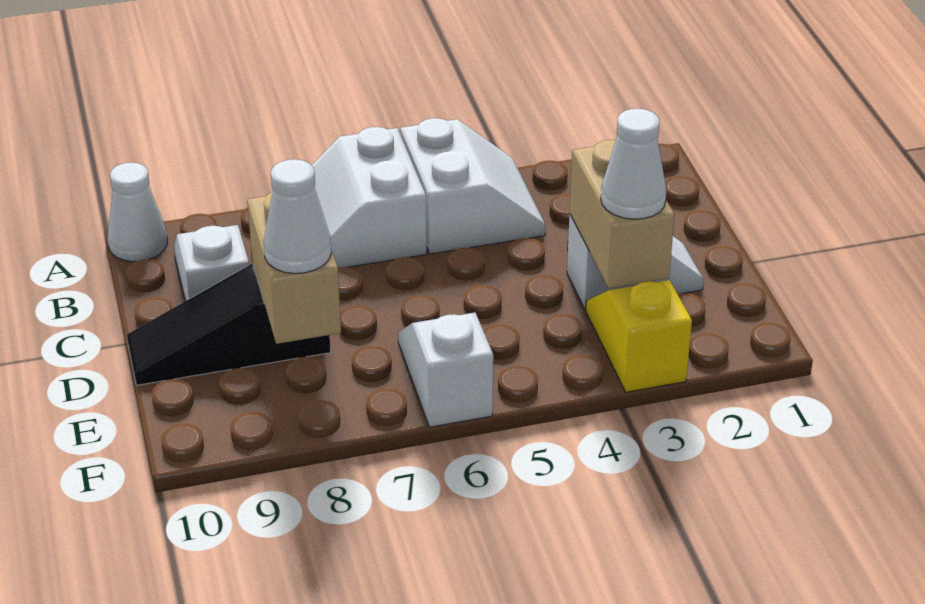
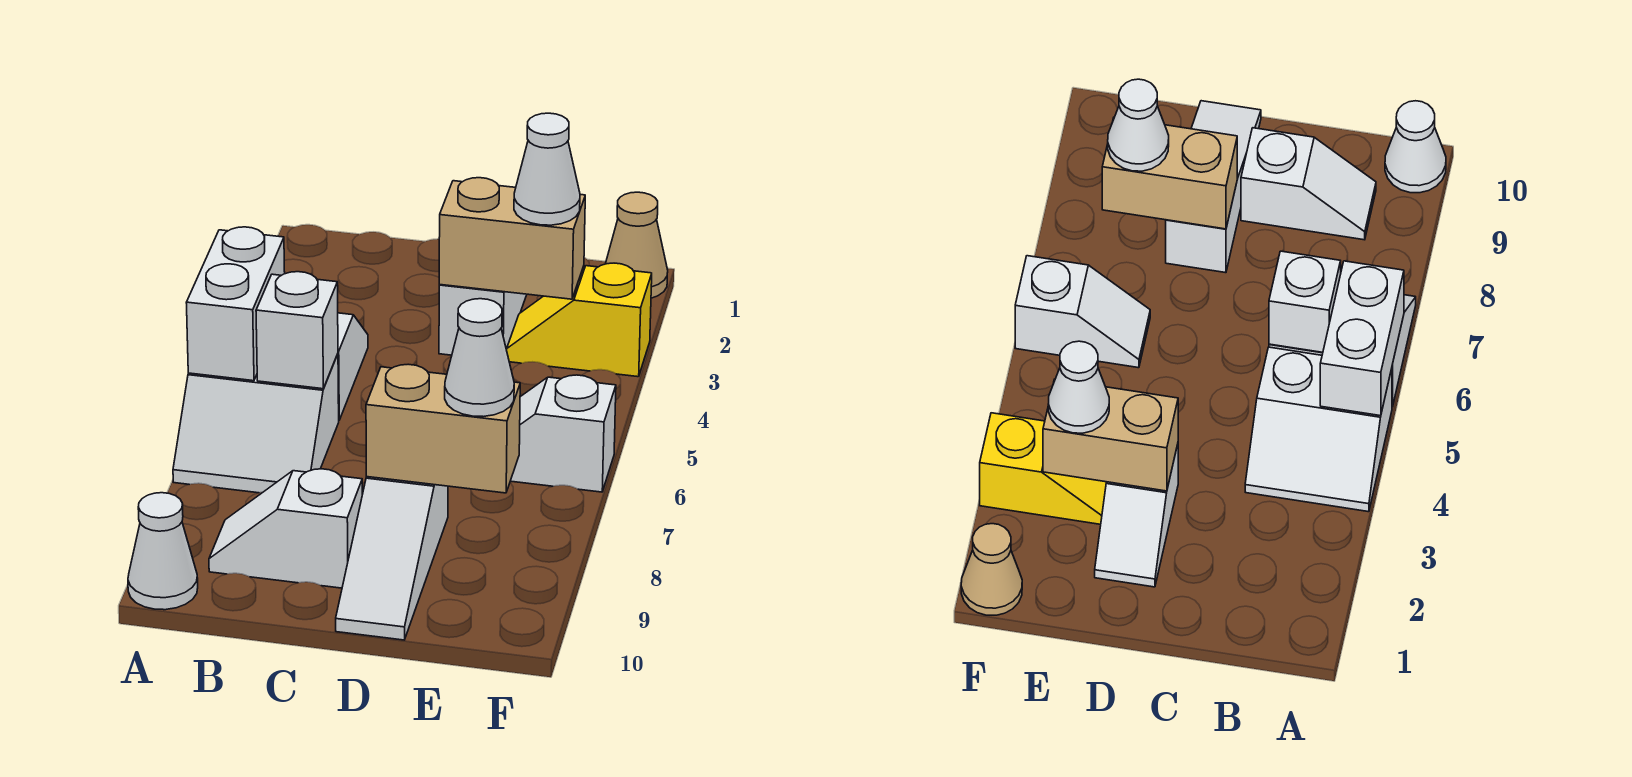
none -> white 1x2 brick [186,227,285,381]
none -> white 1x1 brick [256,272,338,389]
black 1x3 slope [127,264,331,385] -> white 1x3 slope [336,477,448,640]
none -> tan 1x1 cone [606,192,668,298]

